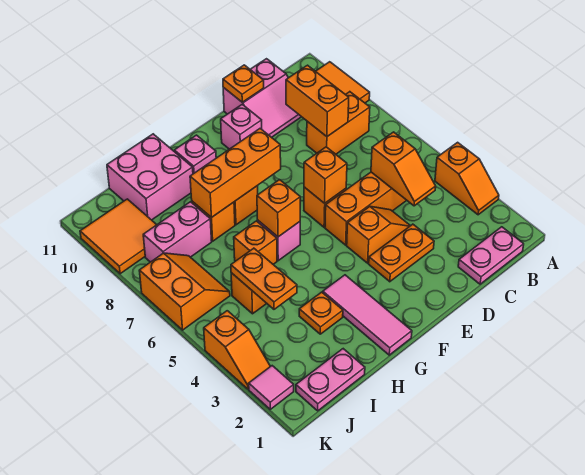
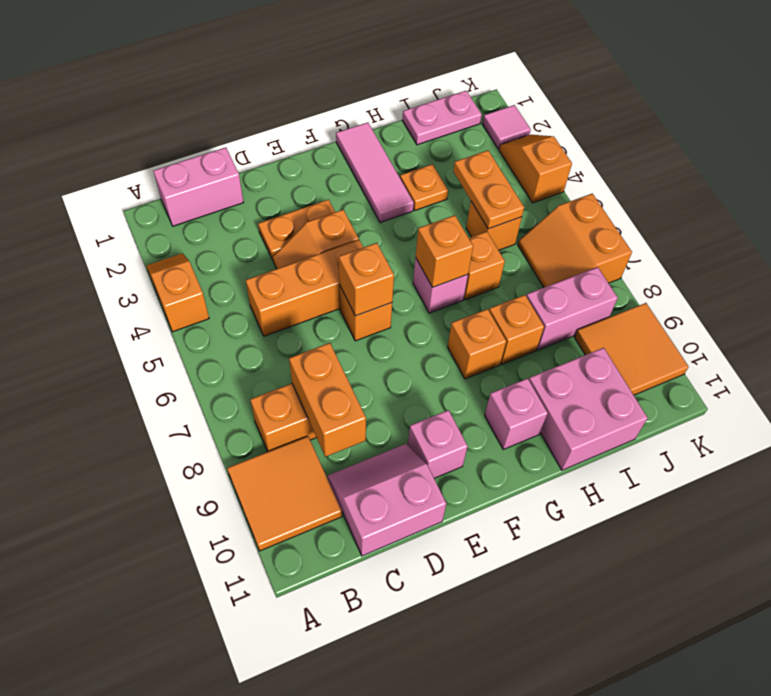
pink 1x2 plate [458,227,524,284] -> pink 1x2 brick [153,147,243,226]
orange 1x2 slope [371,132,436,206] -> none
orange 1x1 plate [223,65,264,102] -> none
orange 1x3 brick [190,129,281,218] -> none

